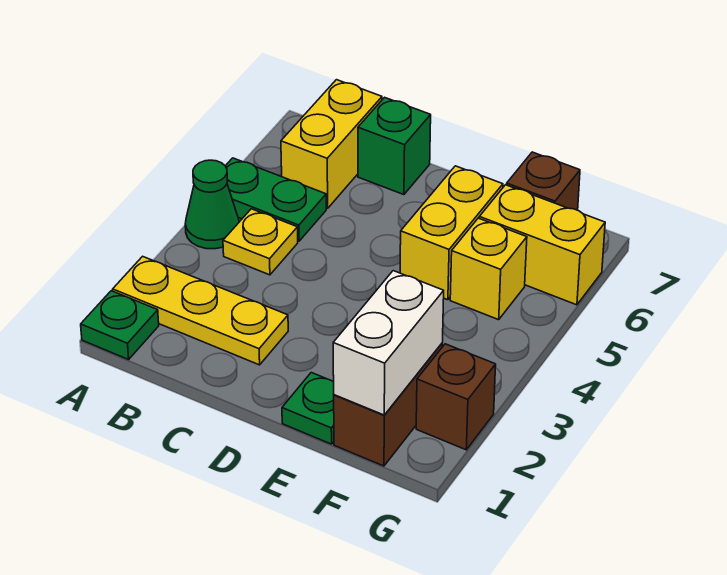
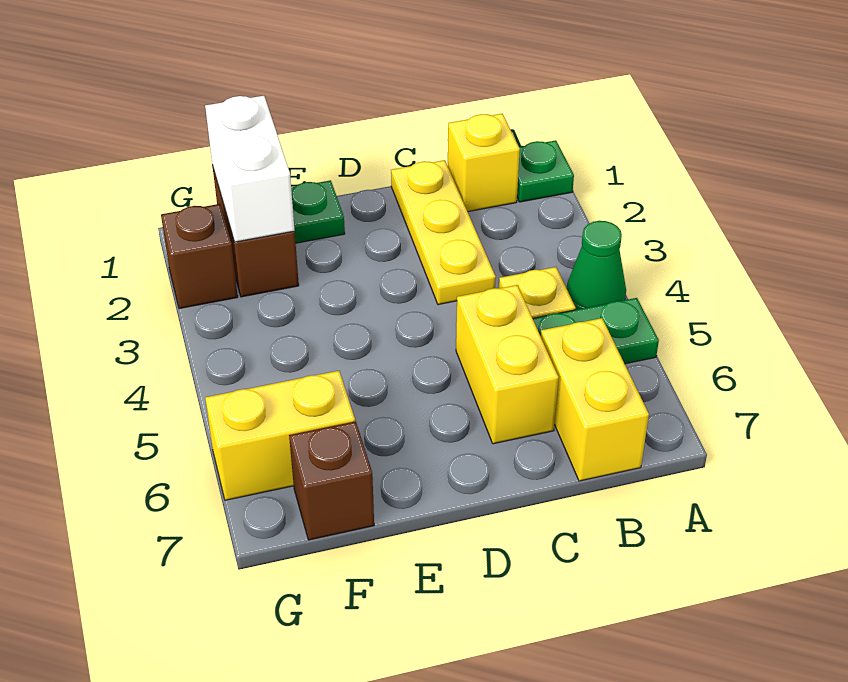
yellow 1x3 plate [113,256,288,365] -> yellow 1x3 plate turned to [391,160,496,305]
green 1x1 brick [358,97,431,195] -> none
yellow 1x2 brick [400,166,503,300] -> yellow 1x2 brick moved to [456,285,559,444]
yellow 1x1 brick [450,218,527,320] -> yellow 1x1 brick moved to [448,114,520,212]

